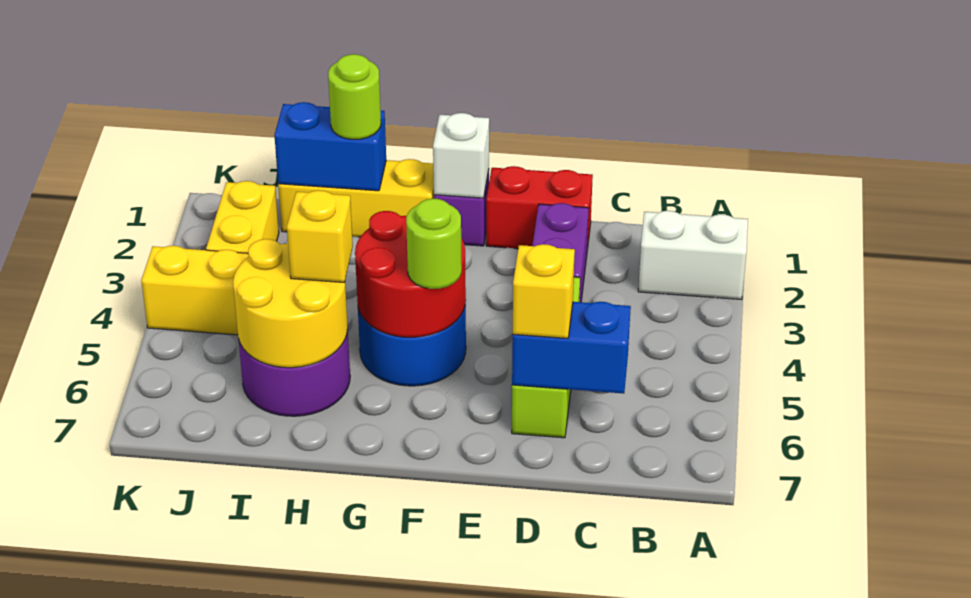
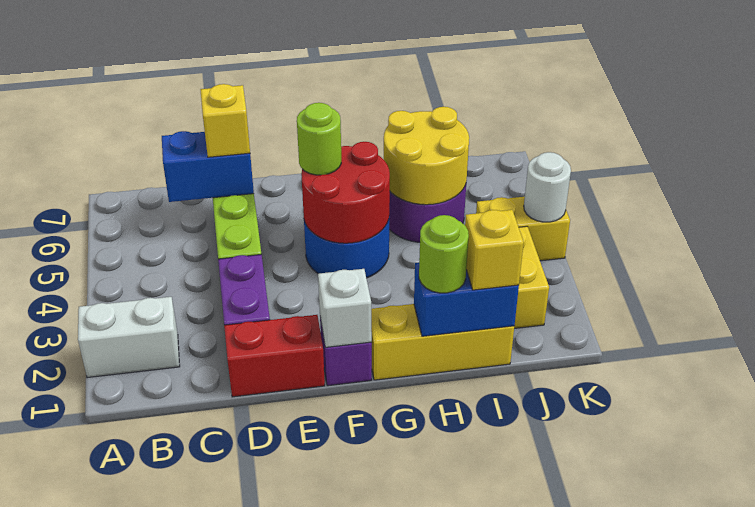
yellow 1x1 brick [287,190,353,282] -> yellow 1x1 brick moved to [465,210,524,290]
none -> white 1x1 round brick [524,152,571,222]

